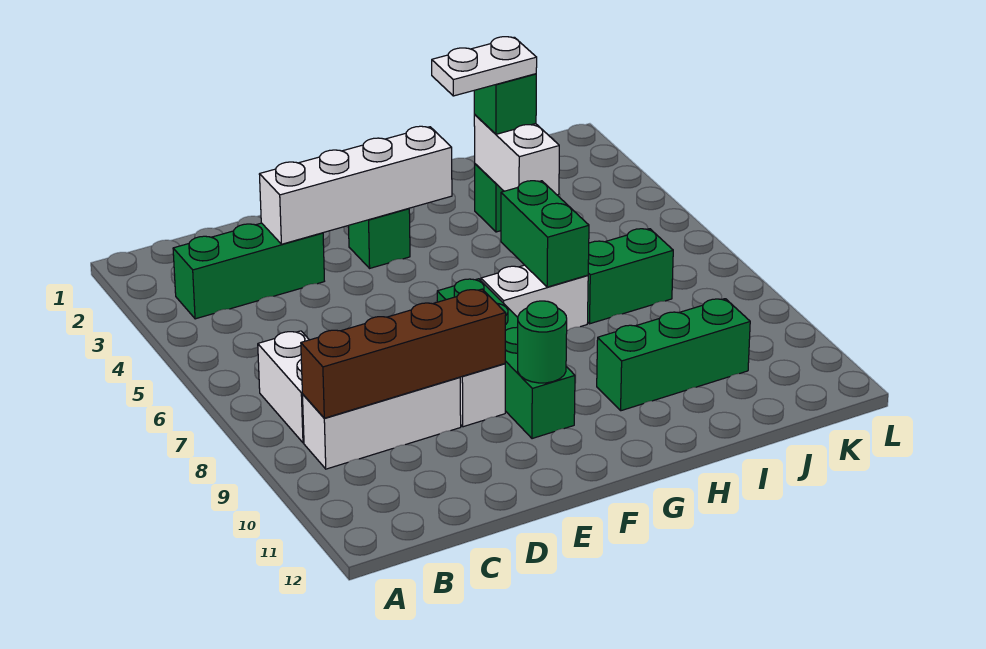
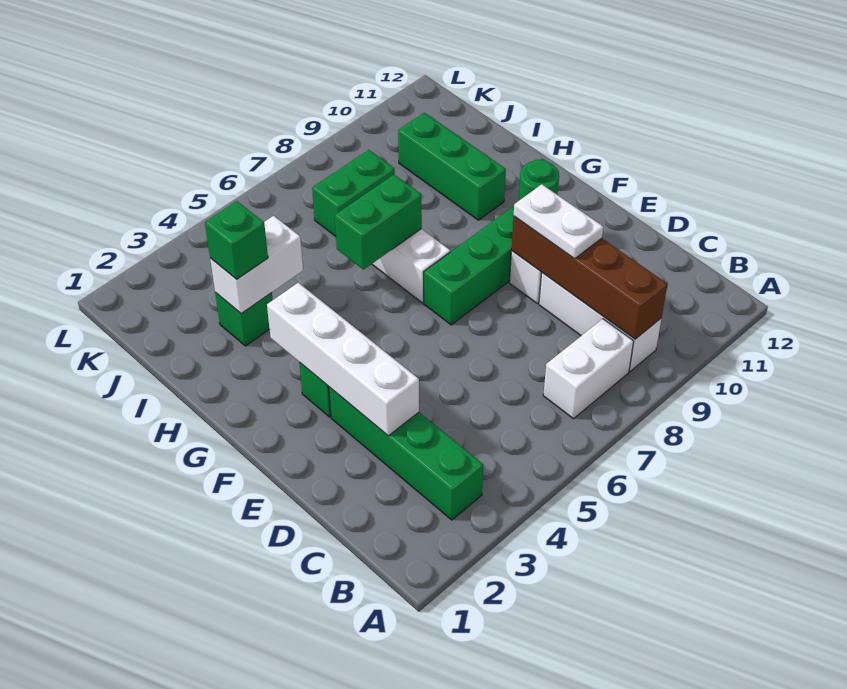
green 1x3 brick [173,223,324,319] -> green 1x4 brick [329,387,483,520]
white 1x2 plate [432,37,537,96] -> white 1x2 plate moved to [514,184,603,259]
green 1x2 brick [588,229,673,324] -> green 1x2 brick turned to [312,150,395,236]

